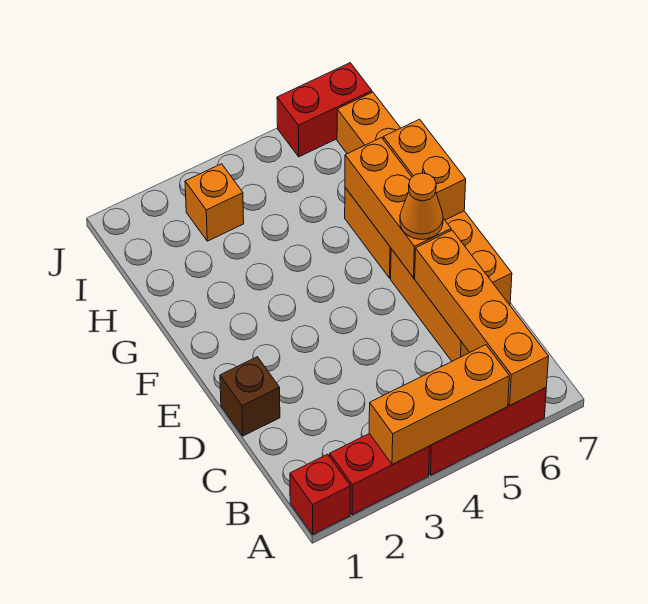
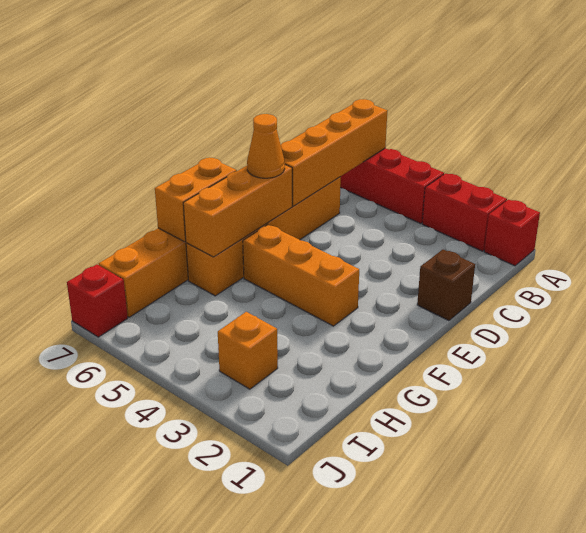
orange 1x3 brick [369,345,509,465] -> orange 1x3 brick moved to [243,225,359,326]
red 1x2 brick [277,63,372,157] -> red 1x1 brick [67,264,128,337]

